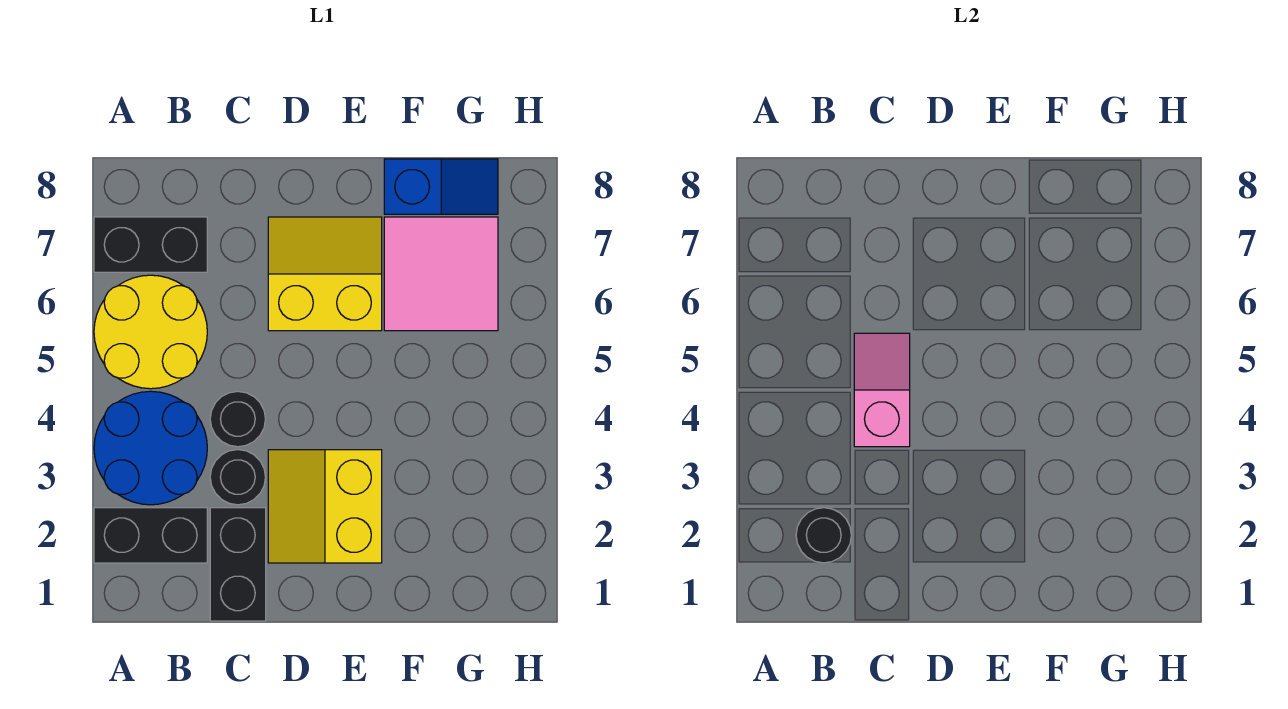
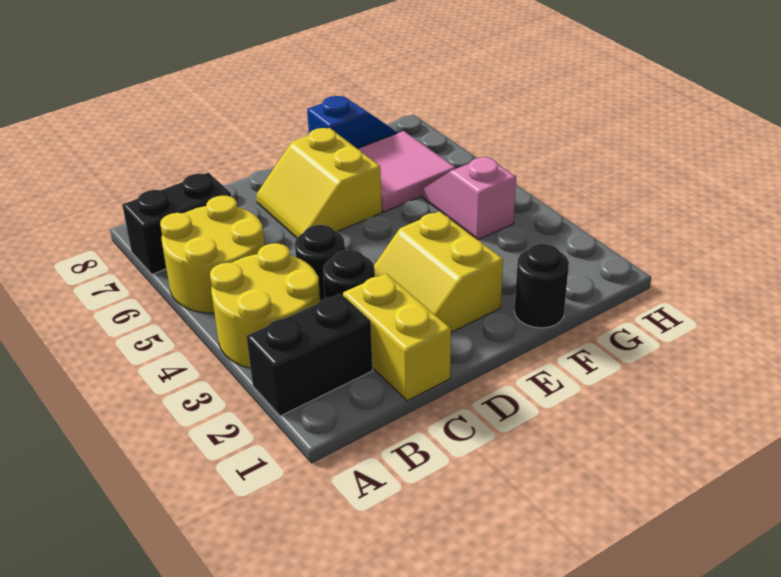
blue 2x2 round brick [94,391,207,505] -> yellow 2x2 round brick [210,243,320,368]
black 1x1 round brick [796,508,851,563] -> black 1x1 round brick moved to [514,244,569,328]
black 1x2 brick [210,508,266,621] -> yellow 1x2 brick [343,273,451,401]
pink 1x2 slope [854,333,910,447] -> pink 1x2 slope moved to [422,157,516,240]
yellow 2x2 slope [268,217,382,331] -> yellow 2x2 slope turned to [256,128,382,238]

